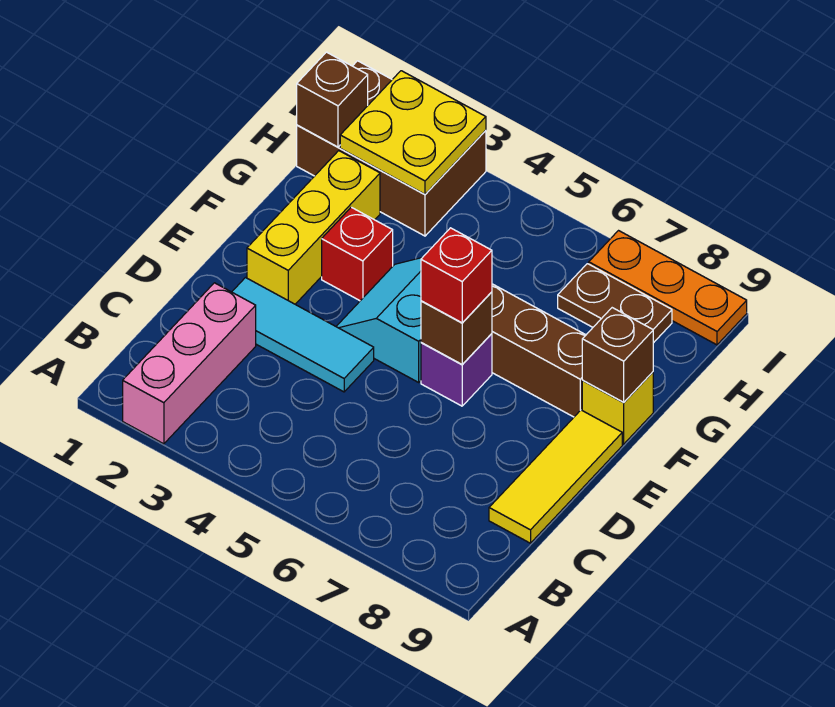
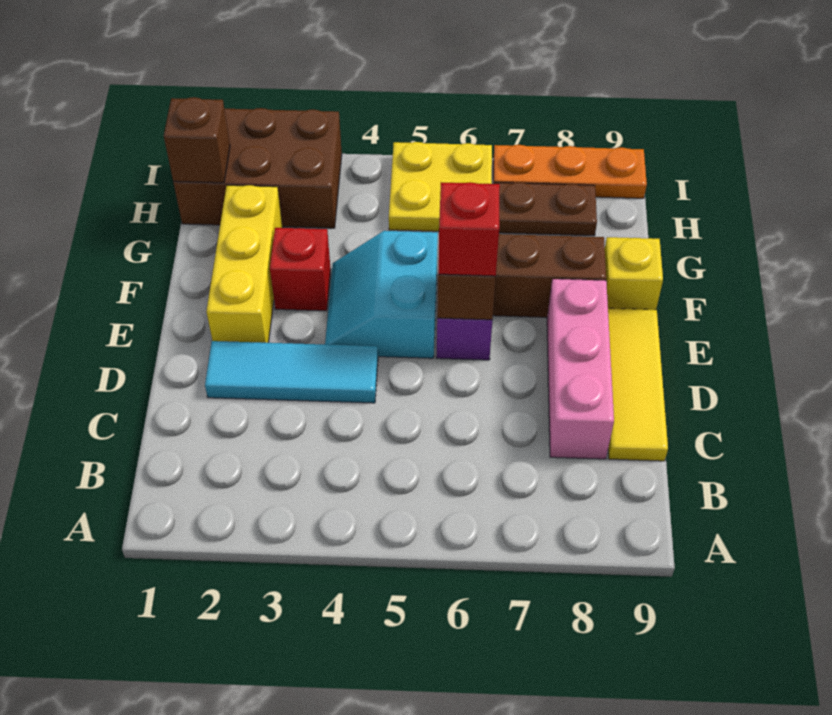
pink 1x3 brick [123,283,256,444] -> pink 1x3 brick moved to [547,279,614,459]
brown 1x1 brick [582,308,653,402] -> none
yellow 2x2 plate [340,71,486,194] -> yellow 2x2 plate moved to [389,142,492,231]

